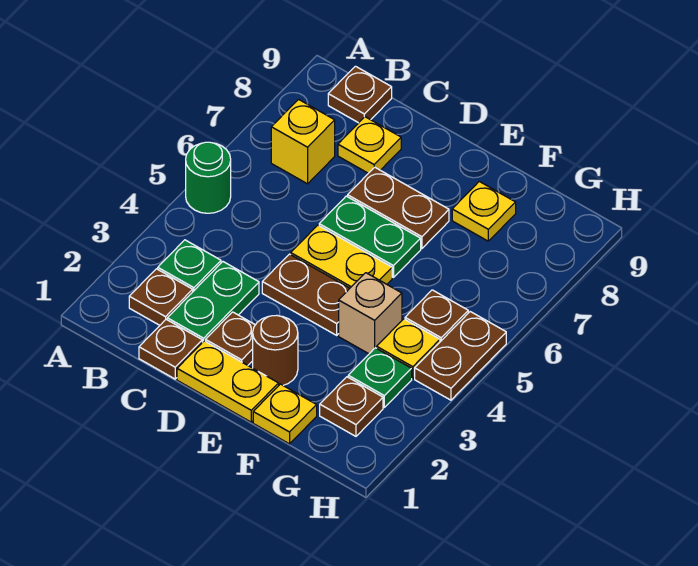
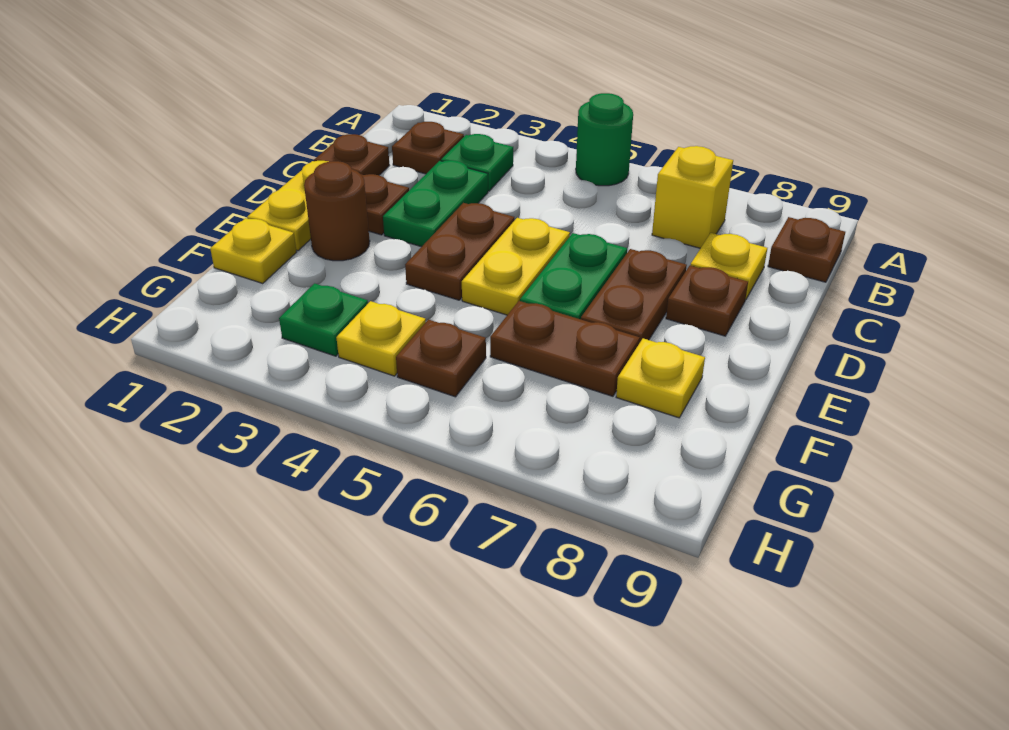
green 1x2 plate [167,262,259,342] -> green 1x2 plate turned to [383,160,488,247]
tan 1x1 brick [339,273,402,354] -> none
brown 1x1 plate [320,377,383,436] -> brown 1x1 plate moved to [666,266,748,336]
brown 1x2 plate [415,312,506,400] -> brown 1x2 plate moved to [490,301,640,396]

